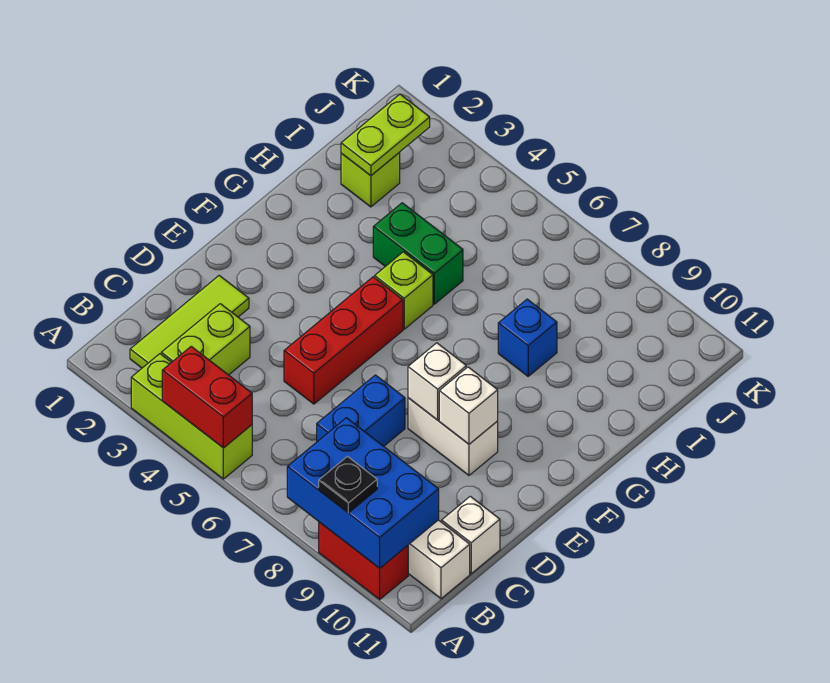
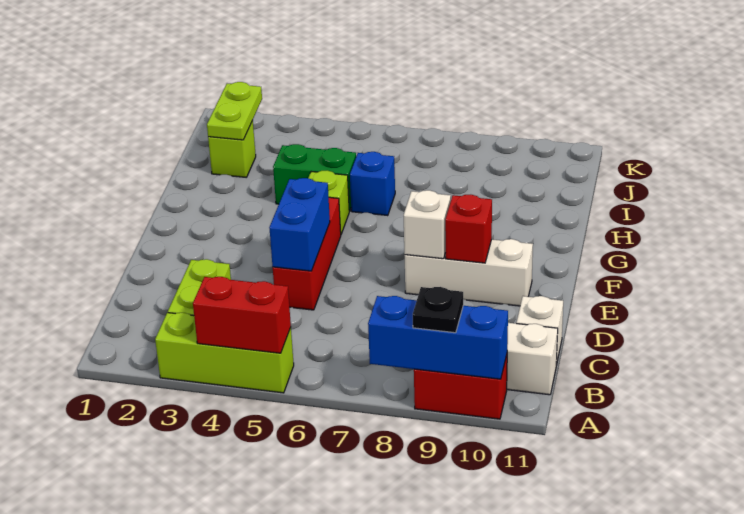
blue 2x3 brick [287,418,439,568] -> blue 1x3 brick [368,296,508,379]
lime 1x3 tile [130,276,249,368] -> none
blue 1x2 brick [317,375,405,446] -> blue 1x2 brick moved to [269,178,330,271]
white 1x2 brick [408,398,498,475] -> white 1x3 brick [405,239,533,306]
white 1x1 brick [439,367,498,444] -> red 1x1 brick [445,195,492,263]
blue 1x1 brick [498,299,557,376] -> blue 1x1 brick moved to [350,152,395,216]

